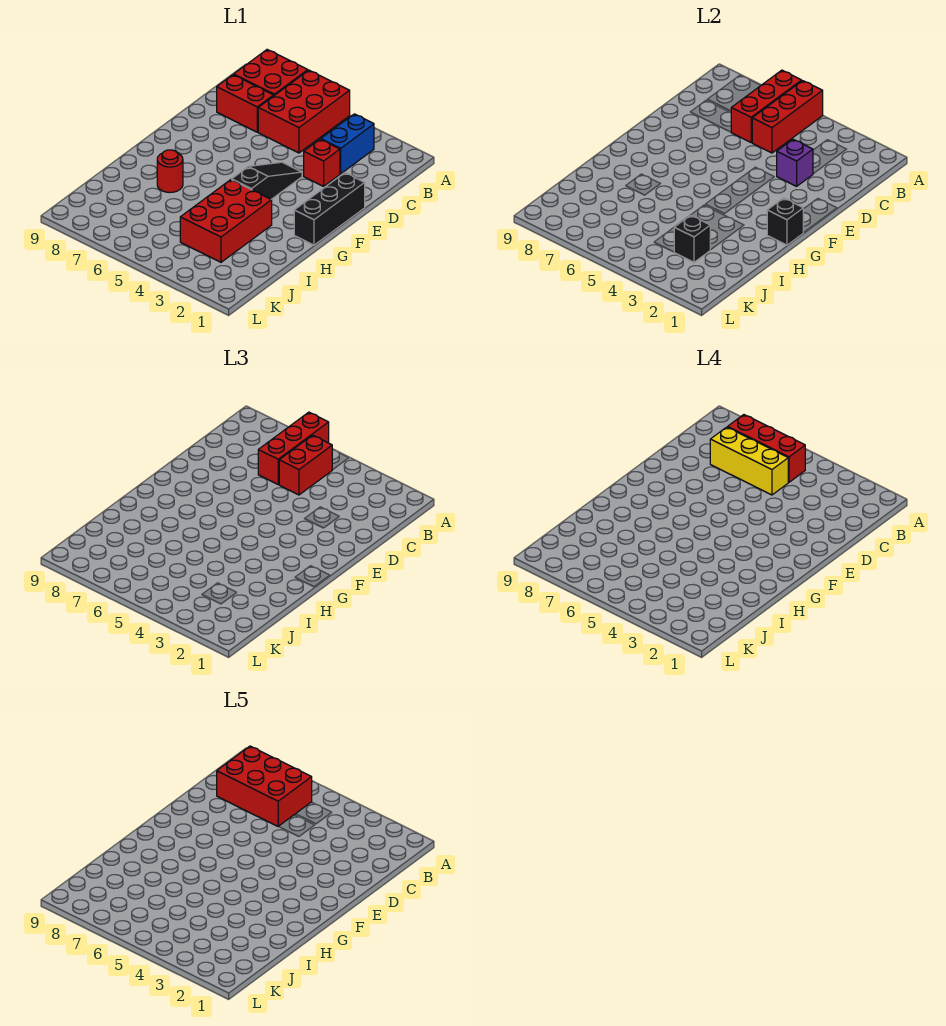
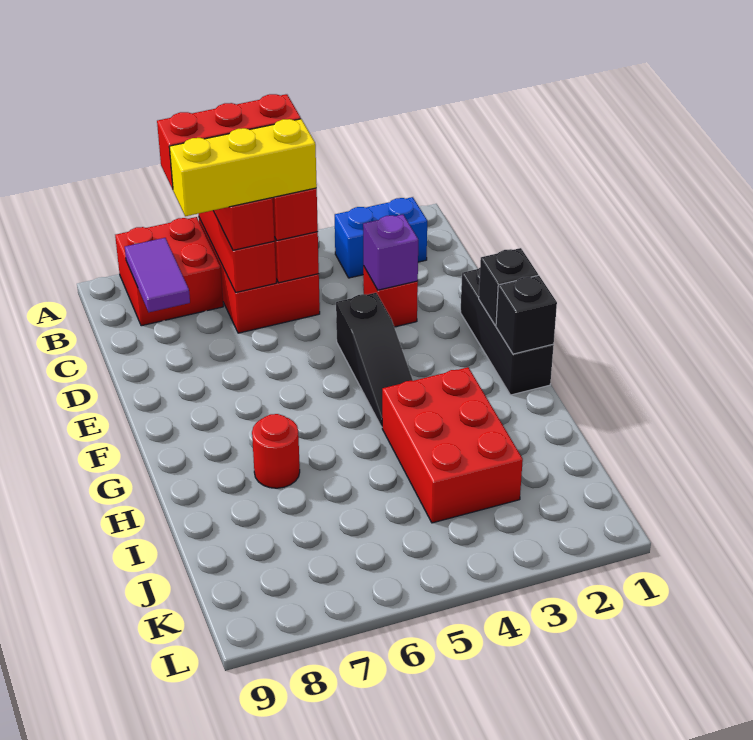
blue 1x2 brick [321,114,374,174] -> blue 1x2 brick turned to [335,197,427,278]
red 2x3 brick [217,746,312,826] -> none
none -> purple 1x2 tile [125,238,190,312]
red 1x2 brick [217,75,274,132] -> none
black 1x3 slope [232,162,302,199] -> black 1x3 slope turned to [336,293,413,427]
black 1x1 brick [674,215,710,262] -> black 1x1 brick moved to [479,248,538,325]

